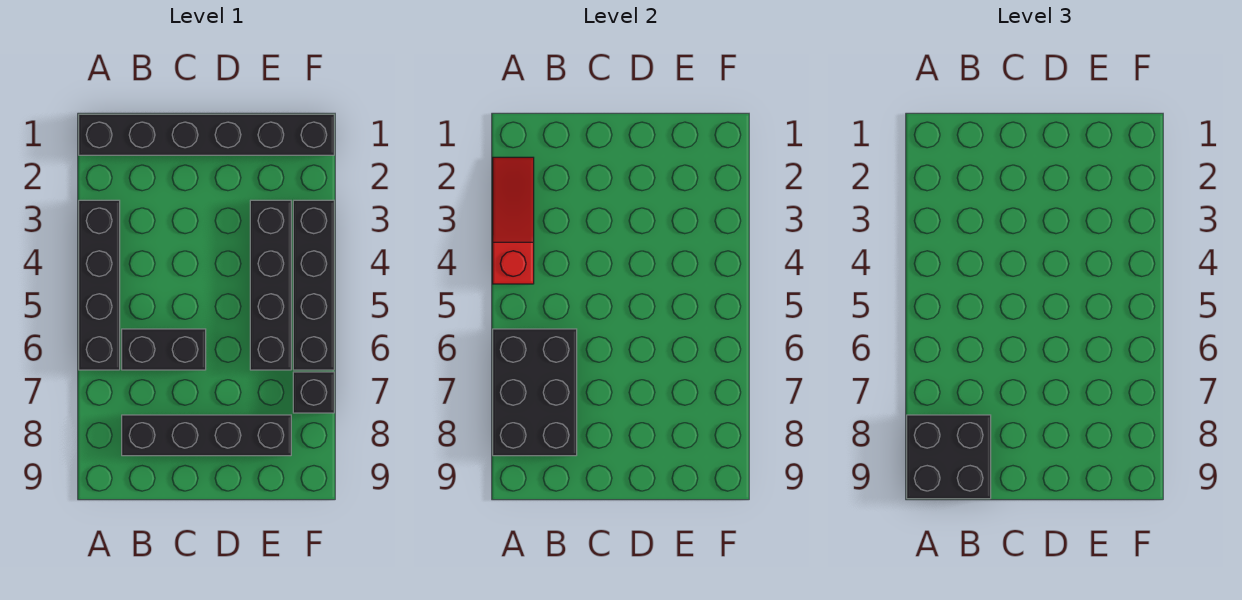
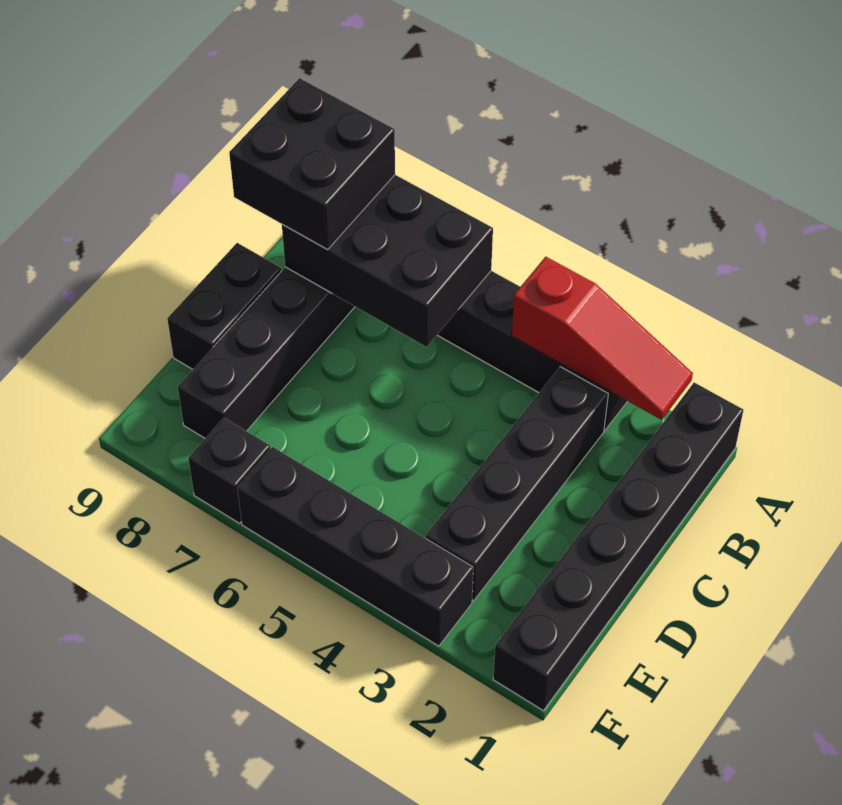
black 1x2 brick [122,329,206,370] -> black 1x2 brick moved to [167,243,281,369]
black 1x4 brick [250,200,291,370] -> black 1x4 brick turned to [426,367,608,601]

